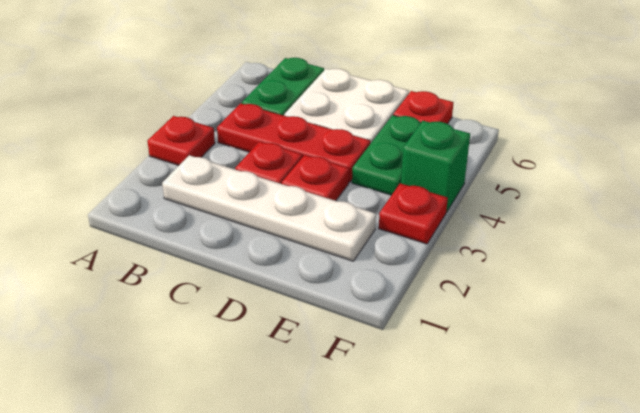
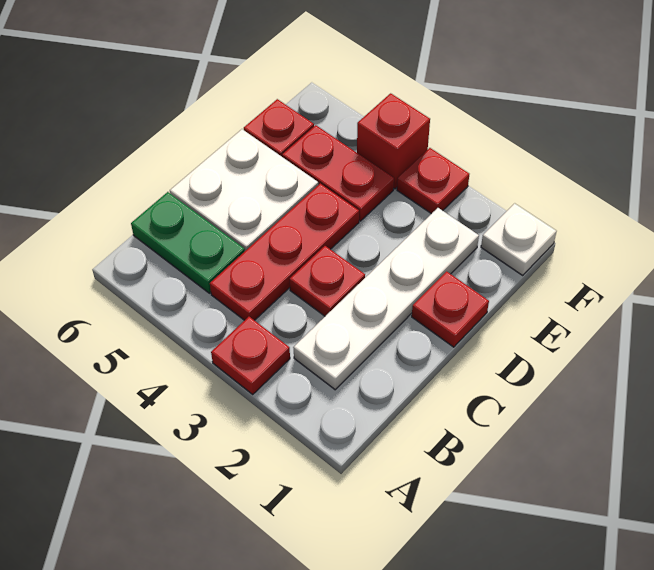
red 1x1 plate [282,155,349,201] -> red 1x1 plate moved to [412,271,489,347]
green 1x2 plate [352,115,420,195] -> red 1x2 plate [282,125,394,221]
none -> white 1x1 plate [481,203,557,275]
green 1x1 brick [401,121,470,212] -> red 1x1 brick [357,93,430,189]

